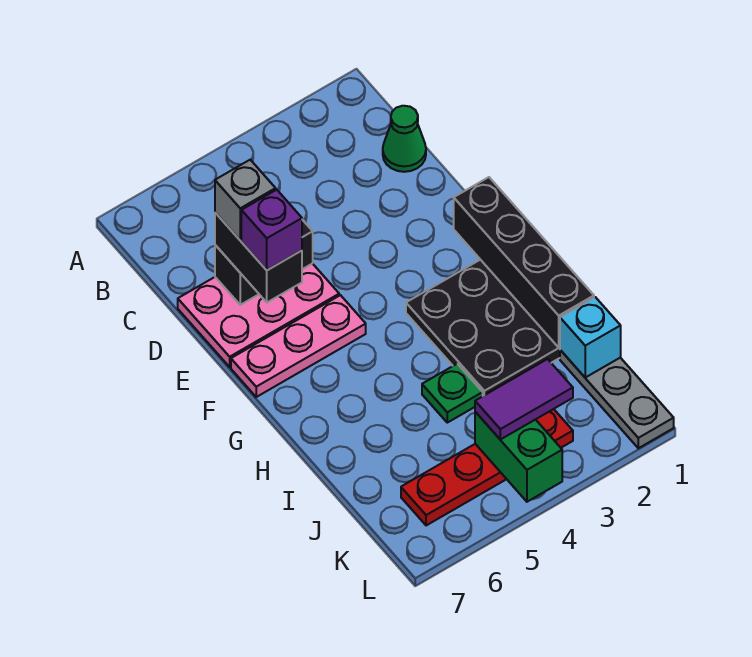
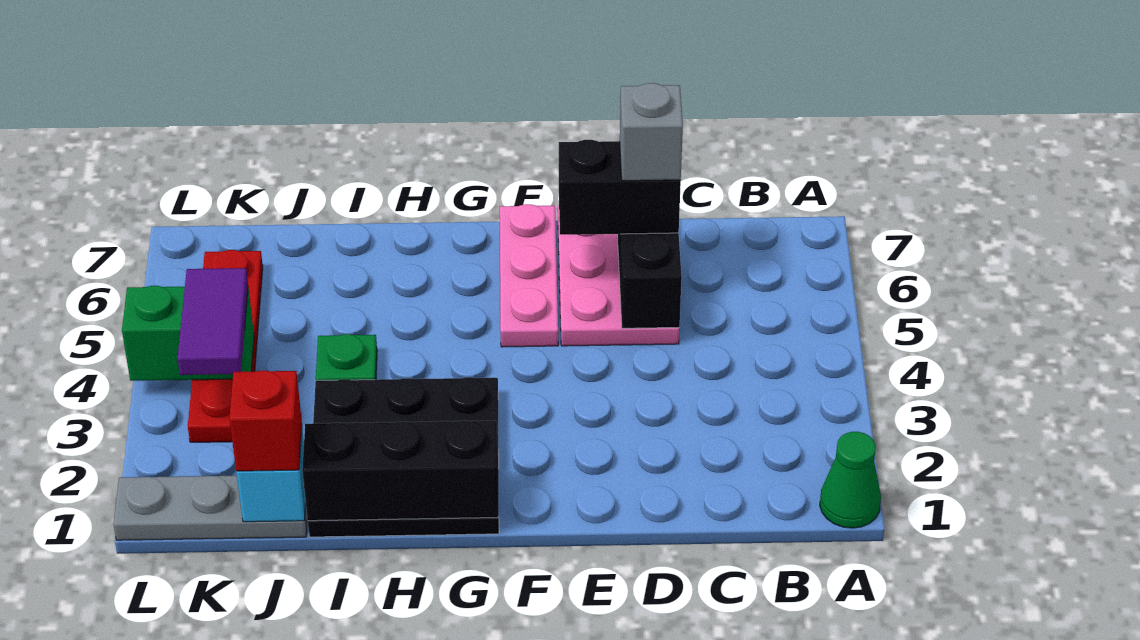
green 1x1 cone [383,106,426,172] -> green 1x1 cone moved to [820,432,881,528]
purple 1x1 brick [241,190,302,270] -> none
black 1x4 brick [454,177,594,347] -> black 1x3 brick [302,421,498,521]
none -> red 1x1 brick [229,371,302,471]

